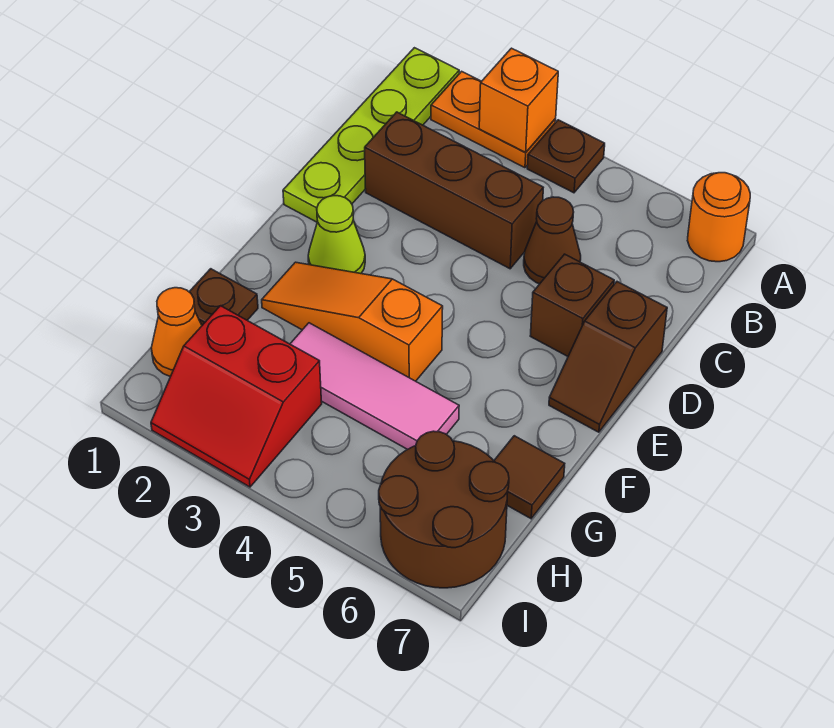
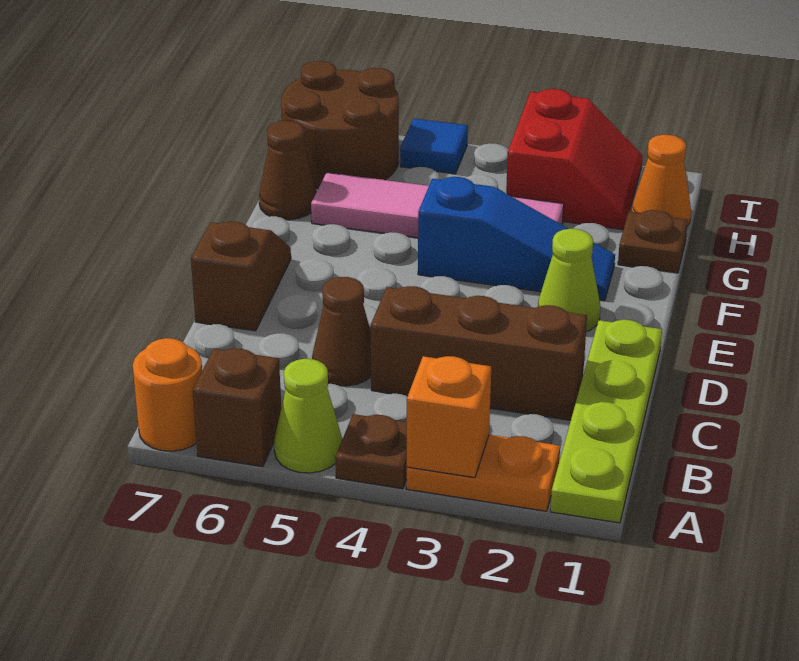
none -> lime 1x1 cone [274,359,342,473]
brown 1x1 brick [530,254,614,356] -> brown 1x1 brick moved to [193,348,281,467]
orange 1x3 slope [262,262,443,381] -> blue 1x3 slope [418,177,615,301]
pink 1x3 tile [290,323,459,449] -> pink 1x4 tile [311,172,564,238]
brown 1x1 tile [494,436,565,518] -> brown 1x1 cone [259,121,317,220]
red 2x2 slope [151,306,322,487] -> red 2x2 slope turned to [506,89,643,230]
none -> blue 1x1 tile [400,119,468,174]

